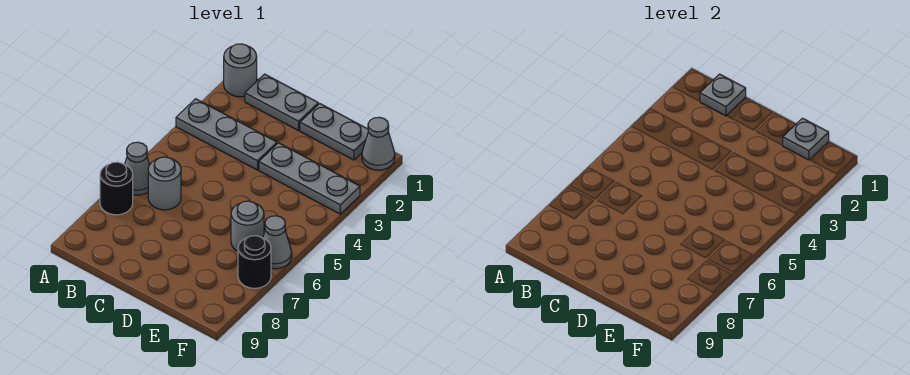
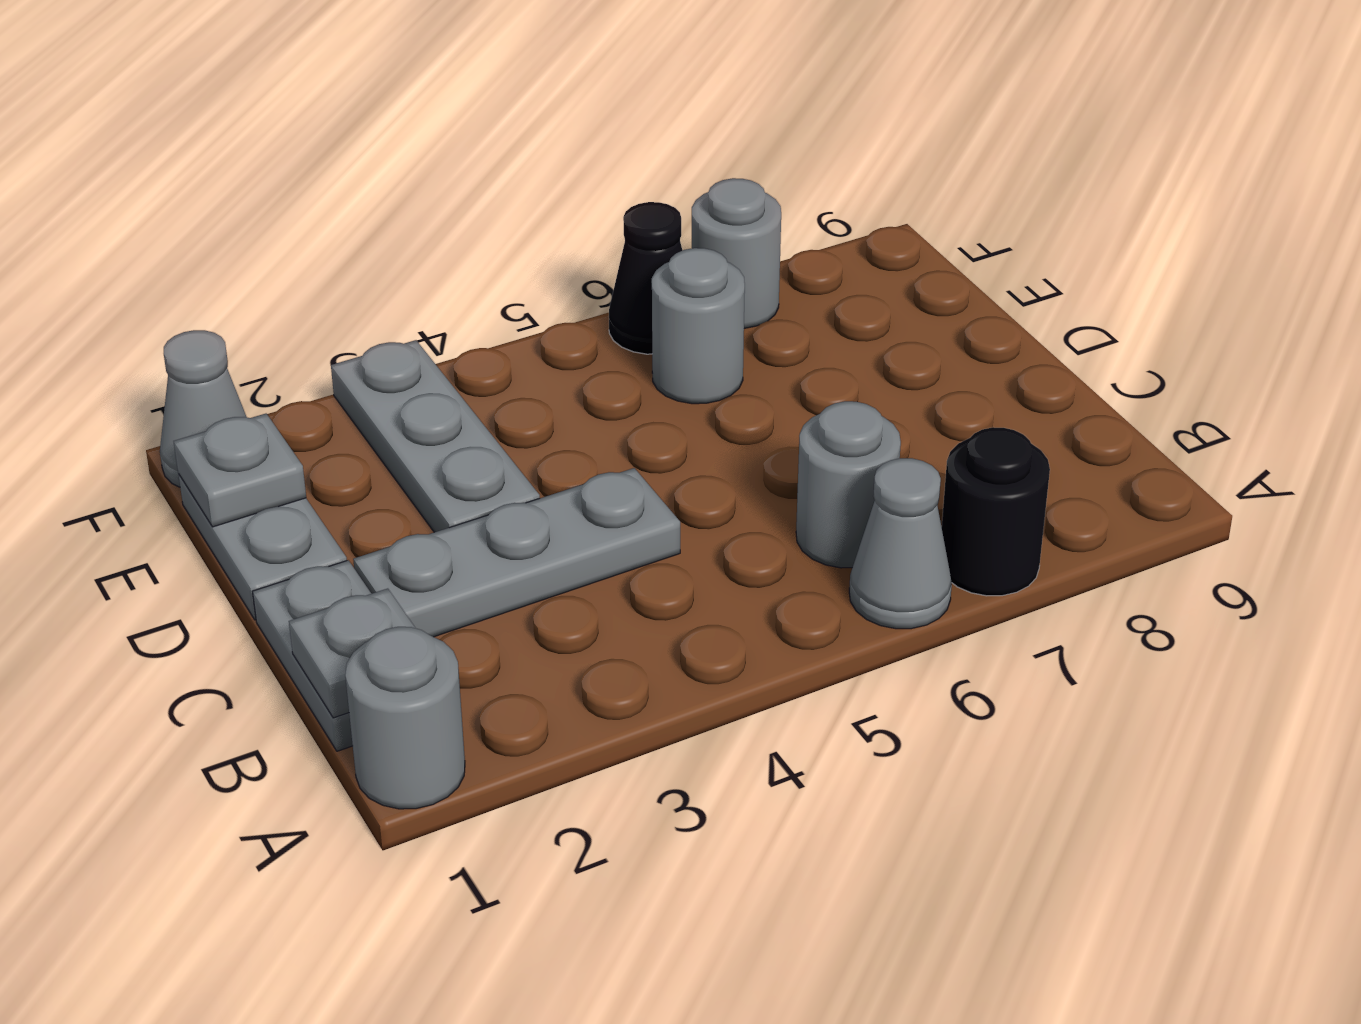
grey 1x3 plate [176,99,277,170] -> grey 1x3 plate turned to [353,468,680,637]
grey 1x1 cone [263,216,292,269] -> black 1x1 cone [609,202,682,354]
black 1x1 round brick [238,236,271,288] -> grey 1x1 round brick [692,178,781,328]

